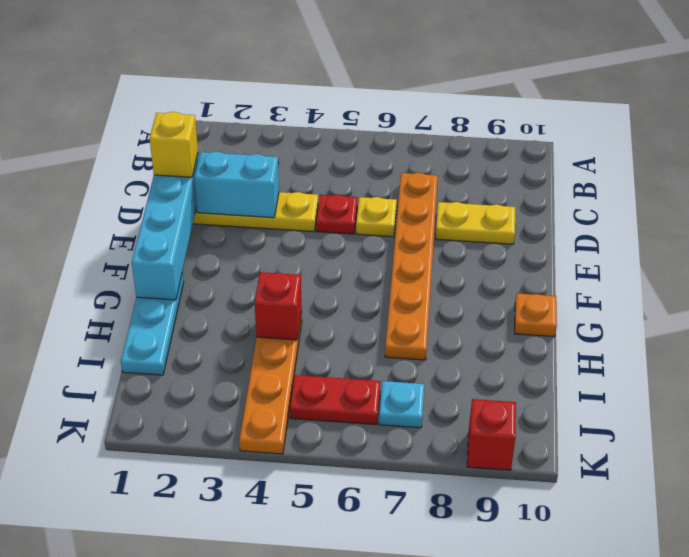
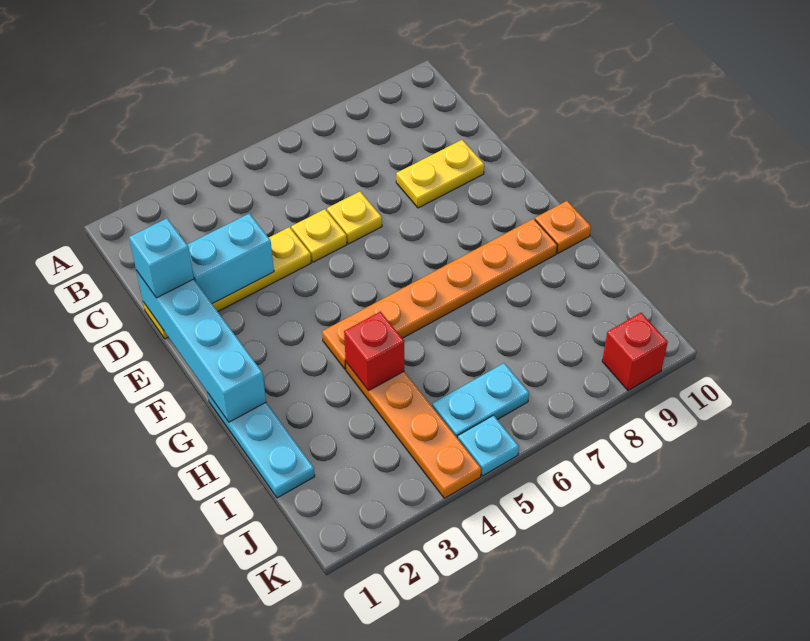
orange 1x6 plate [385,173,438,360] -> orange 1x6 plate turned to [322,219,557,369]
yellow 1x1 brick [150,112,198,177] -> cyan 1x1 brick [129,218,194,298]
red 1x1 plate [316,195,357,234] -> yellow 1x1 plate [291,209,347,262]
red 1x2 plate [290,375,380,425] -> cyan 1x2 plate [432,363,529,438]
cyan 1x1 plate [379,381,424,428] -> cyan 1x1 plate moved to [458,415,519,476]

